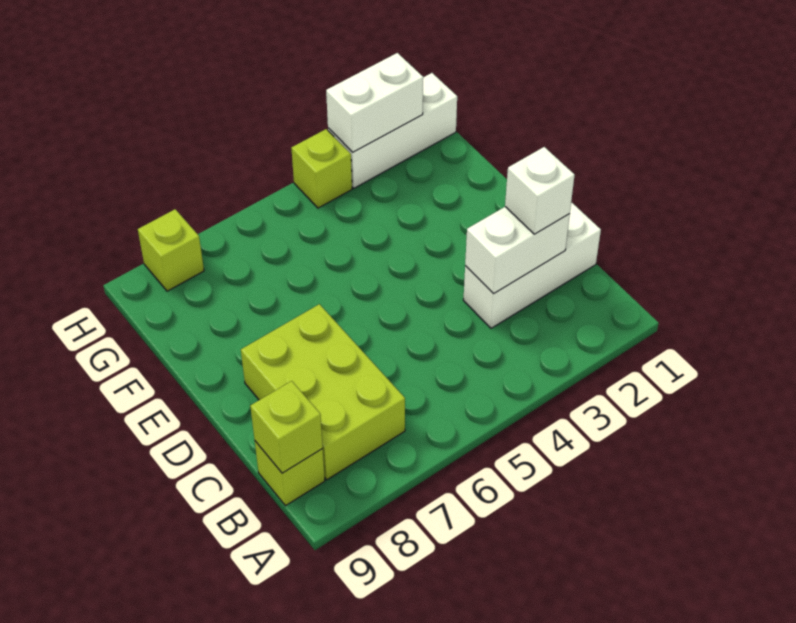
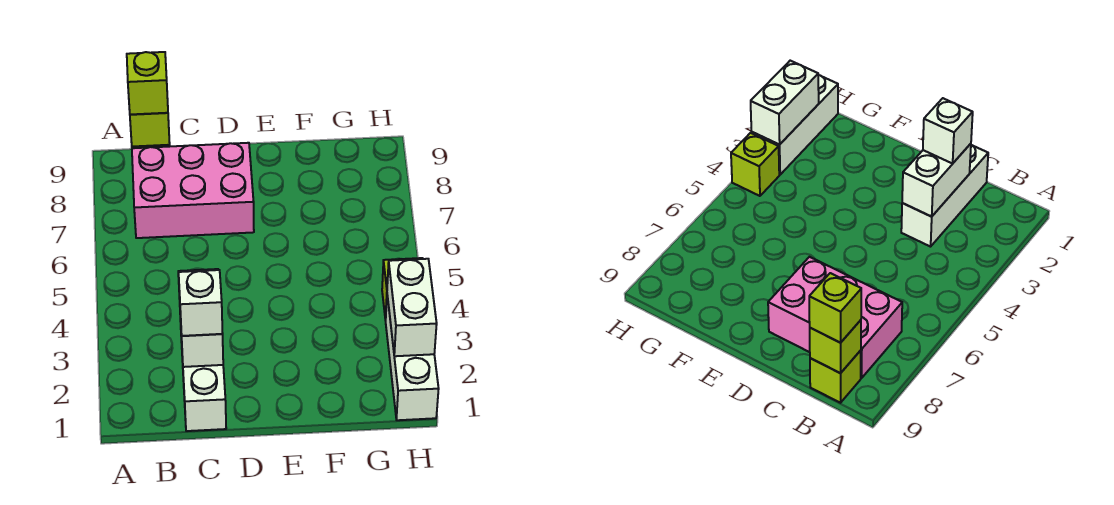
lime 2x3 brick [241,304,405,480] -> pink 2x3 brick [132,143,254,238]
lime 1x1 brick [138,209,204,291] -> lime 1x1 brick moved to [127,52,168,115]

